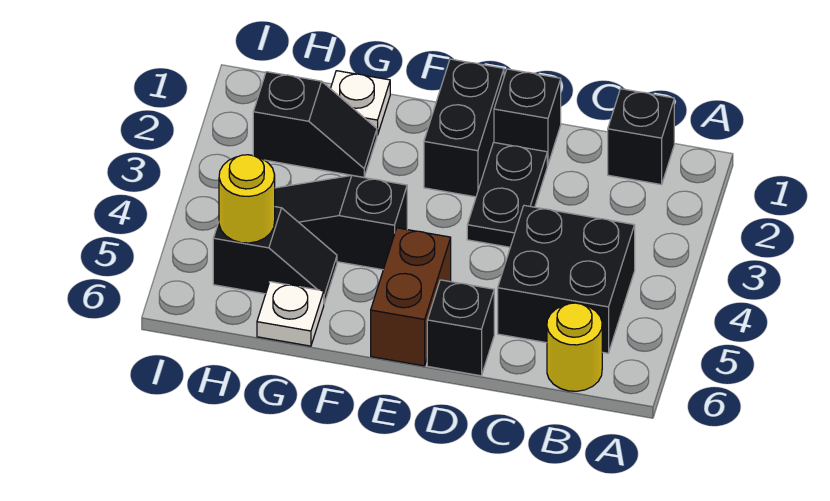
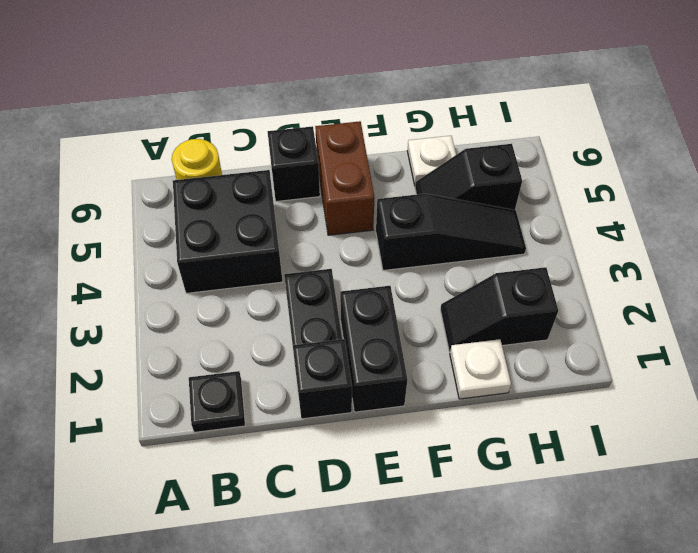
black 1x1 brick [608,89,674,185] -> black 1x1 plate [189,371,245,432]
yellow 1x1 round brick [219,155,275,243] -> none

